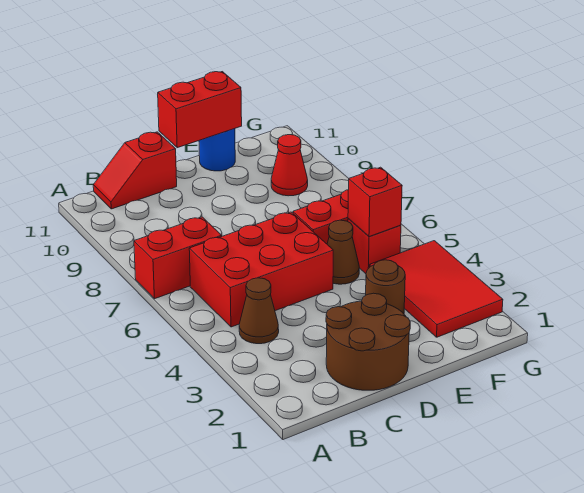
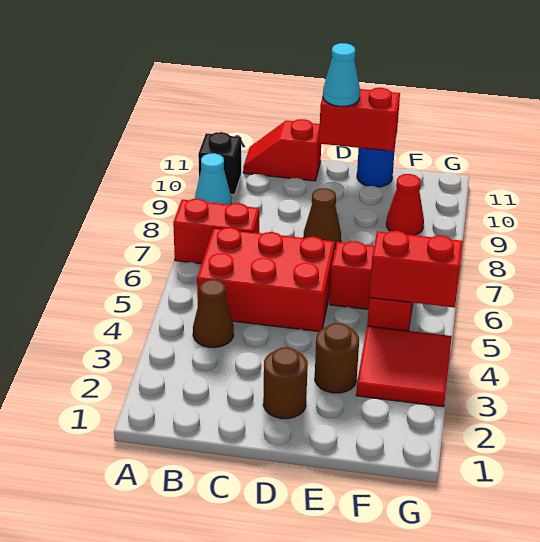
none -> cyan 1x1 cone [195,153,231,205]
none -> black 1x1 brick [198,132,241,195]
brown 2x2 round brick [326,293,410,390] -> brown 1x1 round brick [263,347,308,419]
none -> cyan 1x1 cone [323,43,360,106]
brown 1x1 cone [327,220,359,284] -> brown 1x1 cone moved to [303,188,341,249]
red 2x3 tile [370,241,503,337] -> red 2x2 tile [356,326,452,407]
red 1x1 brick [348,167,402,237] -> red 1x2 brick [369,231,463,308]

